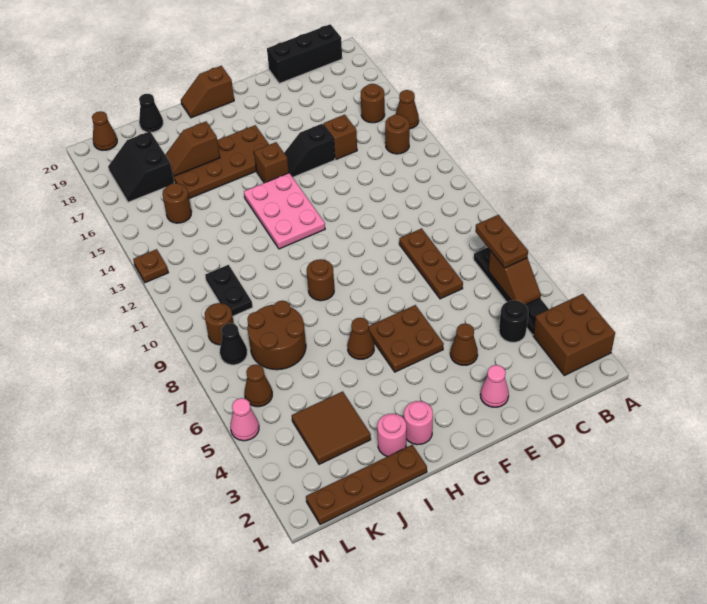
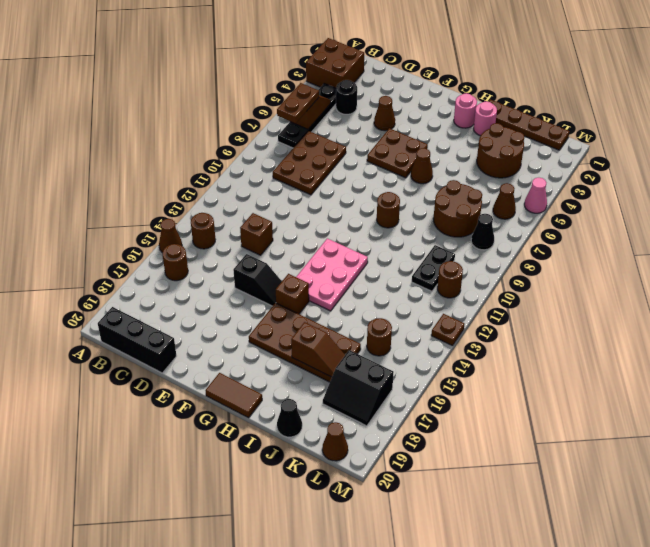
brown 1x3 plate [399,228,463,299] -> brown 2x3 plate [273,131,346,195]
brown 1x1 brick [323,115,357,159] -> brown 1x1 brick moved to [240,213,273,255]
pink 1x1 cone [480,365,509,407] -> none
brown 1x2 slope [181,66,234,118] -> brown 1x2 tile [205,373,262,418]
brown 2x2 tile [292,391,371,464] -> brown 2x2 round brick [477,123,525,178]
black 2x2 slope [108,131,174,202] -> black 2x2 slope turned to [323,350,394,426]
brown 1x1 round brick [205,303,234,345] -> brown 1x1 round brick moved to [437,261,463,298]

